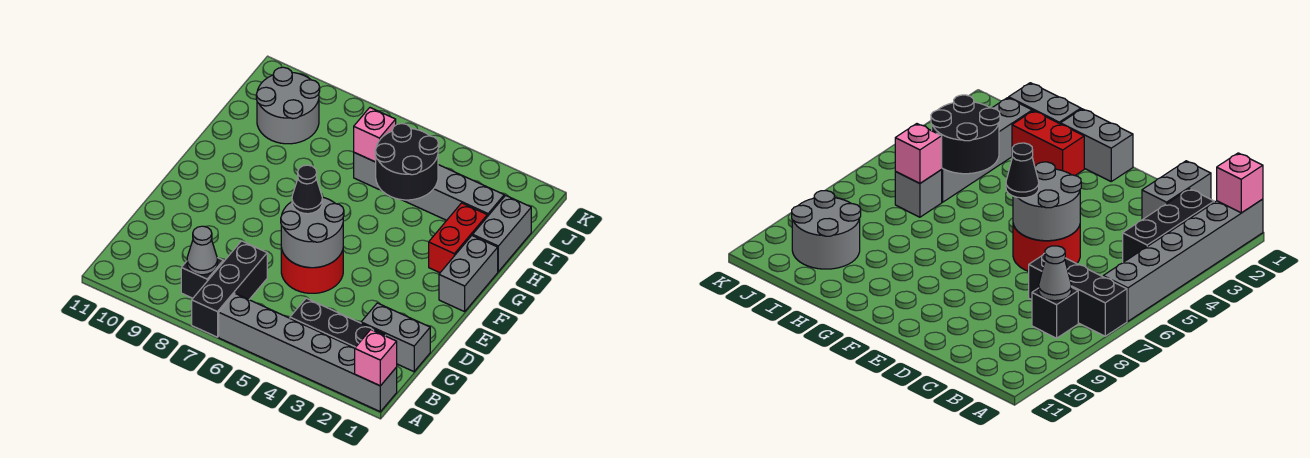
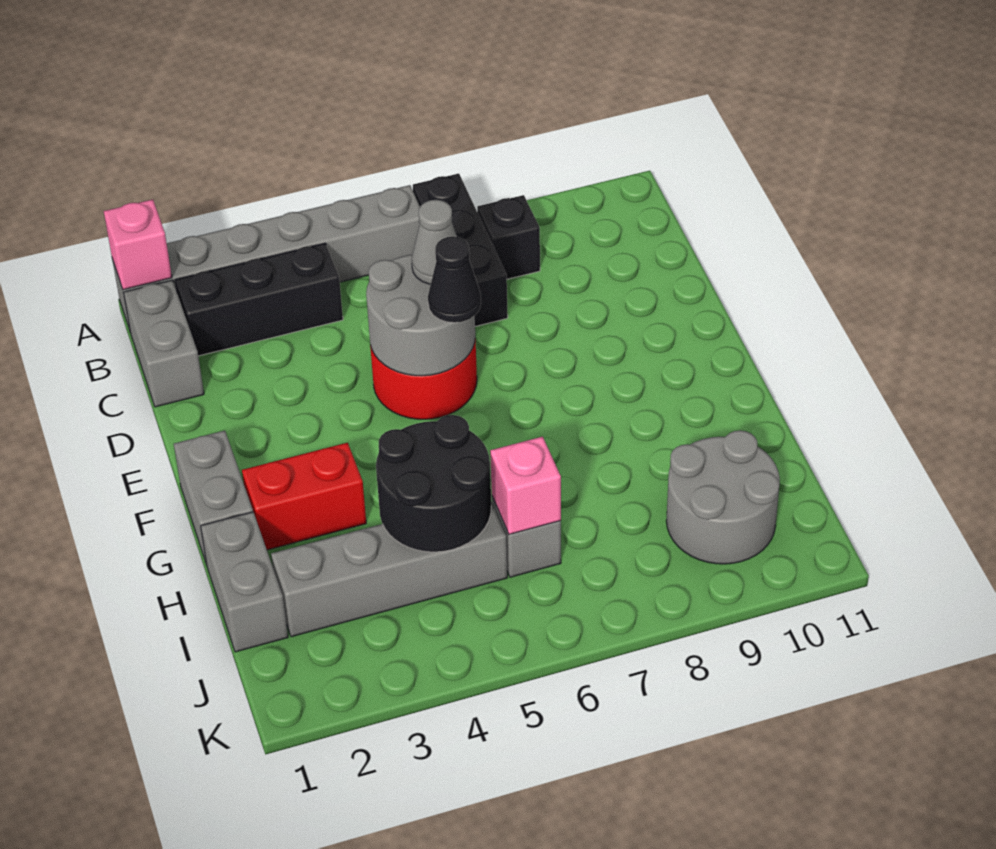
grey 1x1 cone [187,226,217,275] -> grey 1x1 cone moved to [412,200,457,284]
grey 1x2 brick [361,303,430,372] -> grey 1x2 brick turned to [123,280,204,407]
red 1x2 brick [429,203,487,273] -> red 1x2 brick turned to [242,443,366,550]

